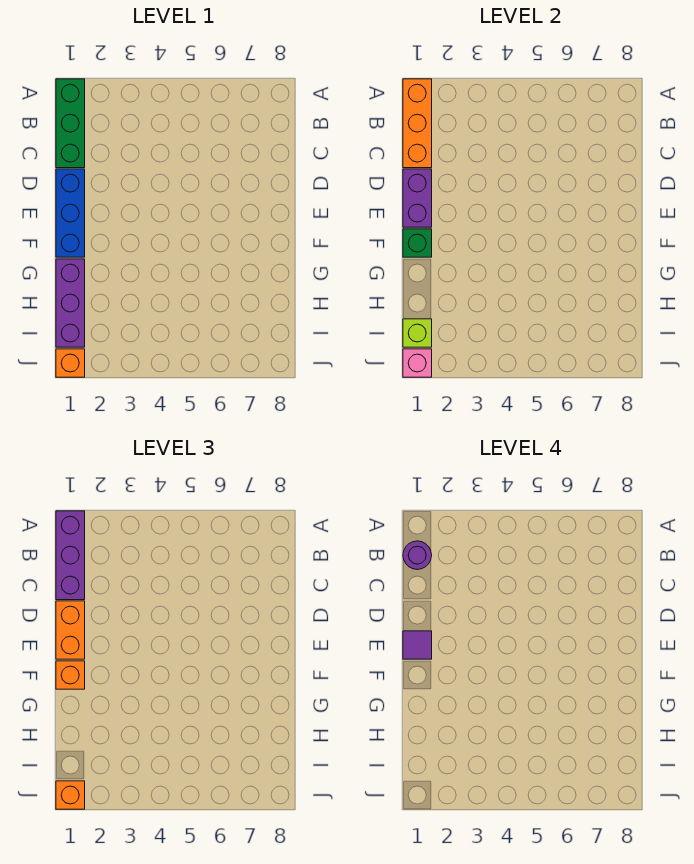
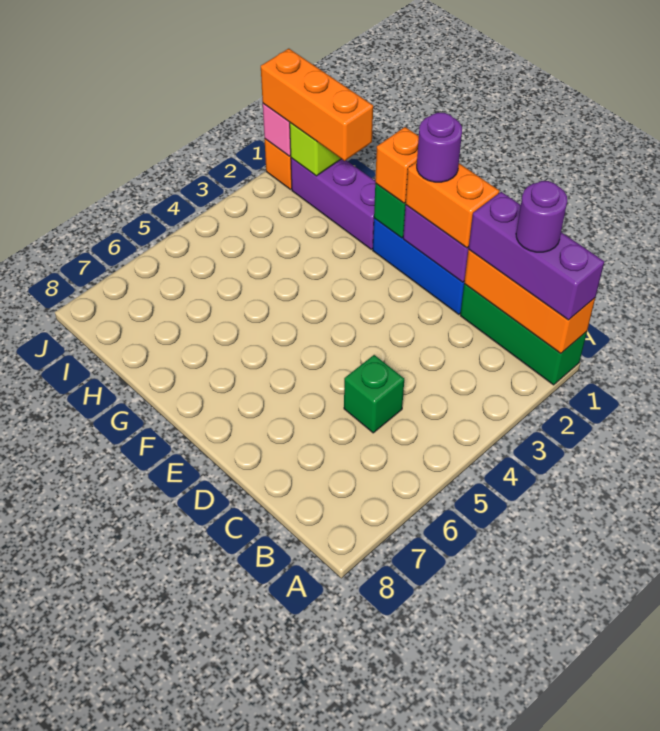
none -> green 1x1 brick [344,355,404,433]
purple 1x1 tile [403,631,432,659] -> purple 1x1 round brick [417,113,462,182]
orange 1x1 brick [56,781,85,809] -> orange 1x3 brick [261,49,373,161]

